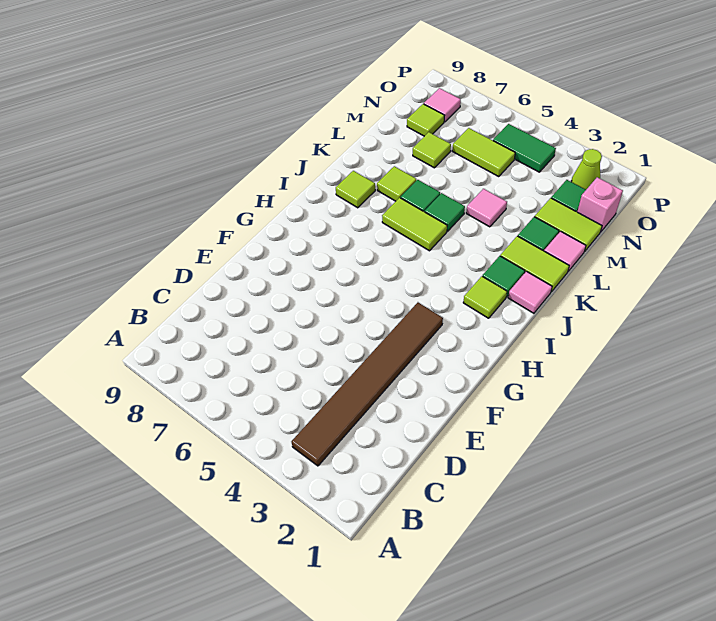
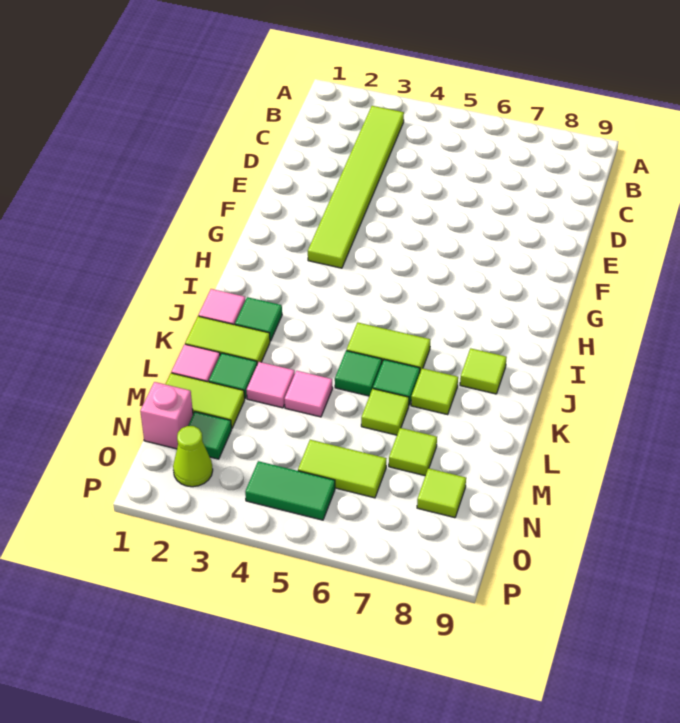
brown 1x6 tile [291,302,443,466] -> lime 1x6 tile [308,106,404,268]
lime 1x1 tile [463,276,507,318] -> lime 1x1 tile moved to [361,389,409,435]
pink 1x1 tile [424,88,461,122] -> pink 1x1 tile moved to [247,362,295,408]

